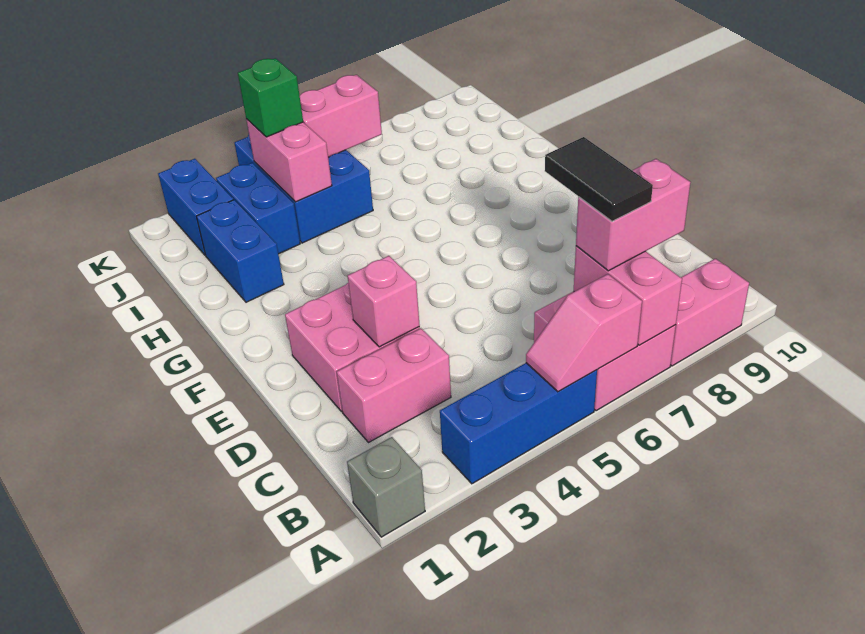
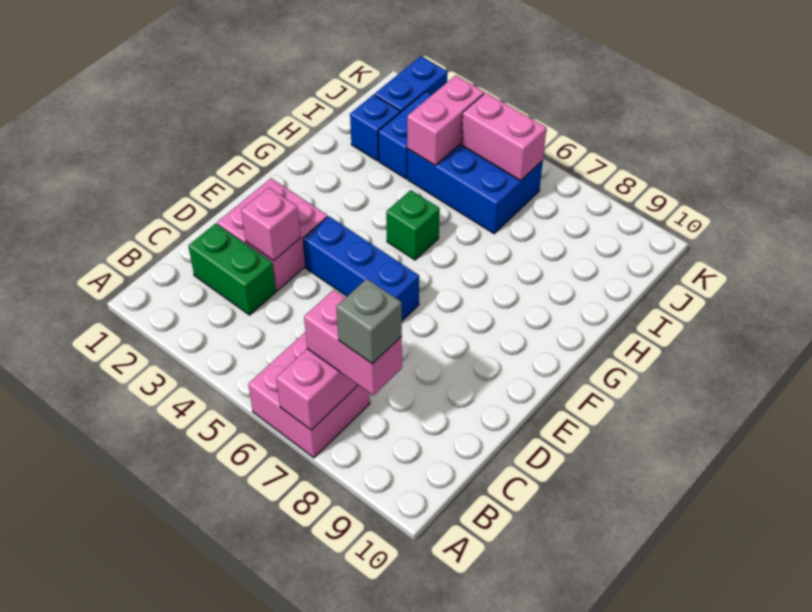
grey 1x1 brick [347,437,425,537] -> grey 1x1 brick moved to [336,279,402,364]
blue 1x3 brick [440,363,597,484] -> blue 1x3 brick moved to [303,216,419,321]
pink 1x2 slope [526,274,642,392] -> none
pink 1x2 brick [671,259,749,366] -> none
black 1x2 tile [545,137,653,221] -> none
pink 1x2 brick [337,328,451,443] -> green 1x2 brick [188,223,276,315]
blue 1x2 brick [197,200,284,302] -> blue 1x1 brick [350,95,400,161]
blue 2x3 brick [235,135,373,243] -> blue 2x3 brick turned to [407,144,543,234]
green 1x1 brick [238,58,303,137] -> green 1x1 brick moved to [386,190,440,260]

